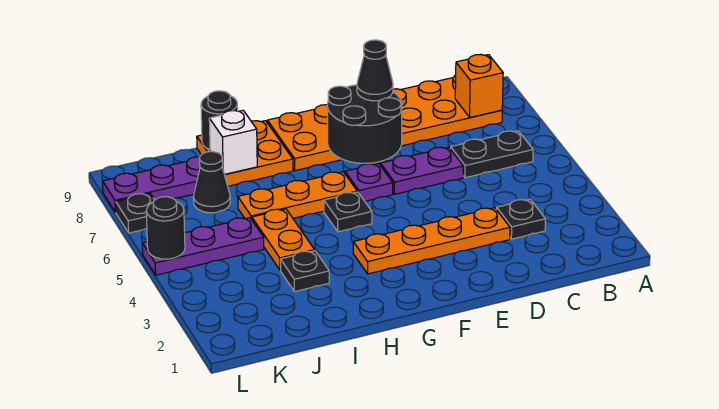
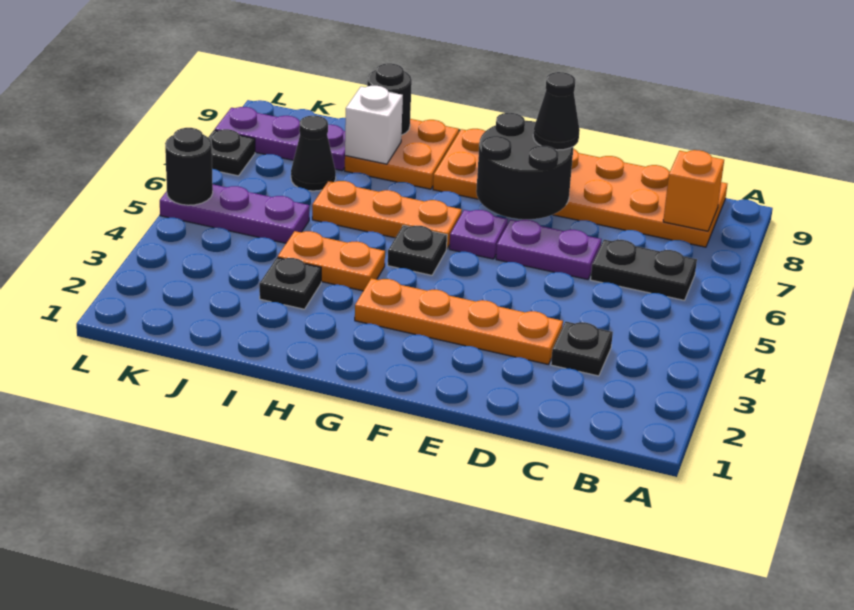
orange 1x2 plate [252,209,315,270] -> orange 1x2 plate turned to [278,231,385,291]

